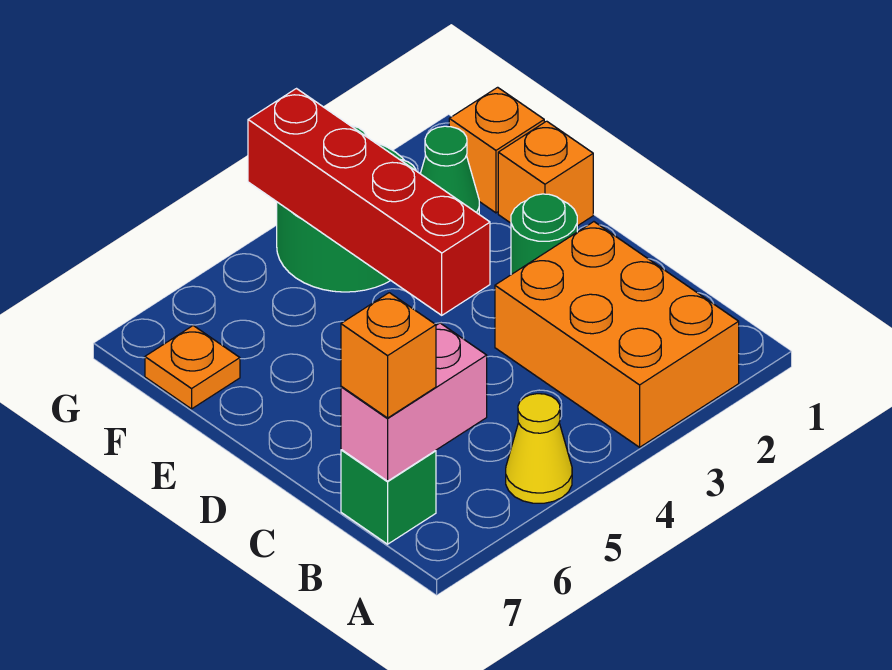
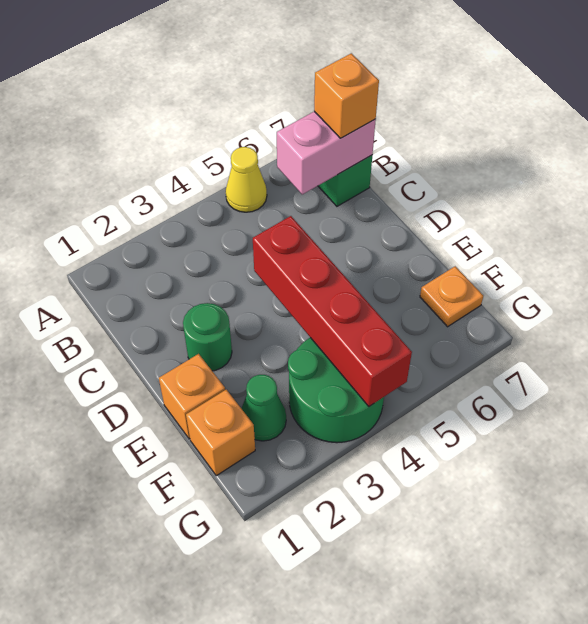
orange 2x3 brick [495,222,739,447] -> none

